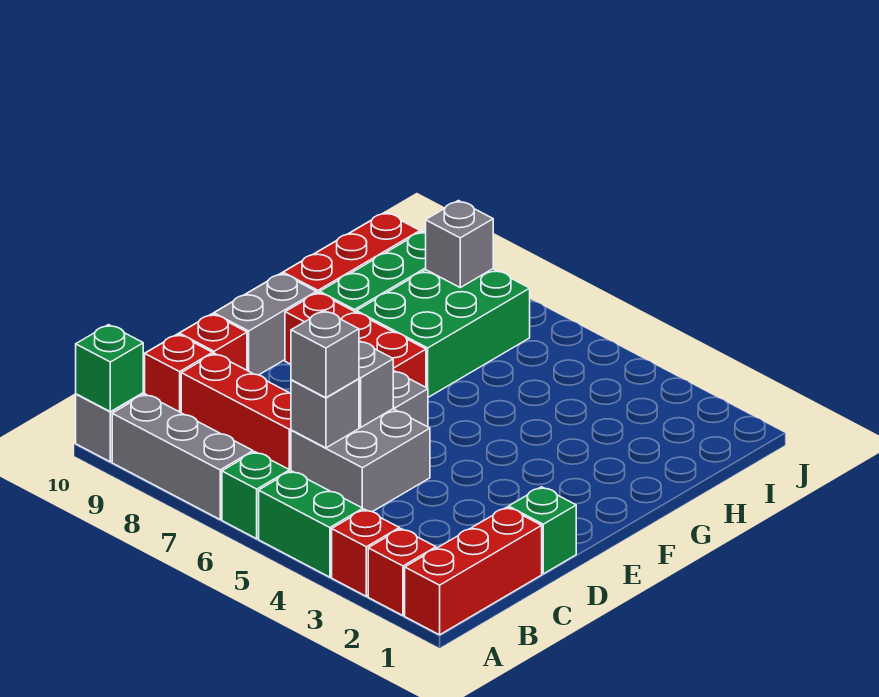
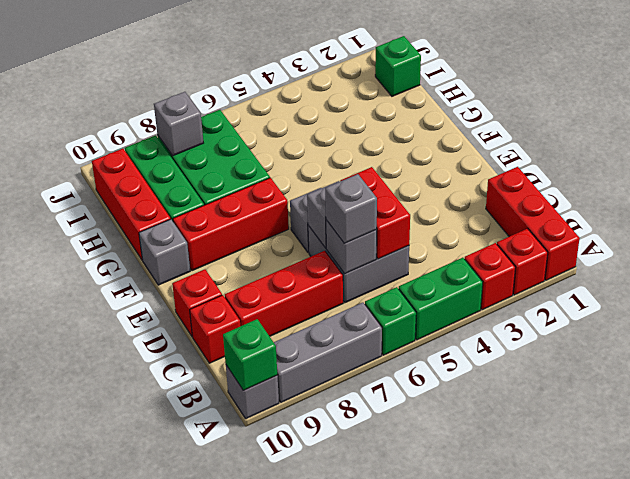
none -> red 1x2 brick [341,167,410,259]
green 1x1 brick [509,487,576,574] -> green 1x1 brick moved to [375,36,421,96]
grey 1x2 brick [214,273,316,375] -> grey 1x1 brick [139,219,190,285]

